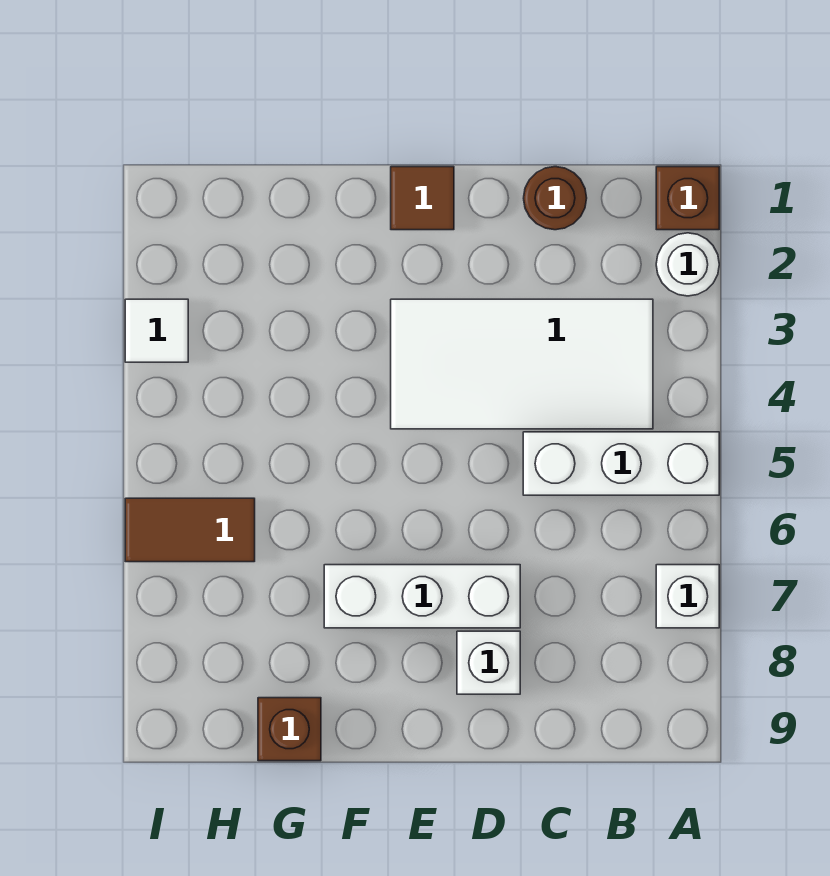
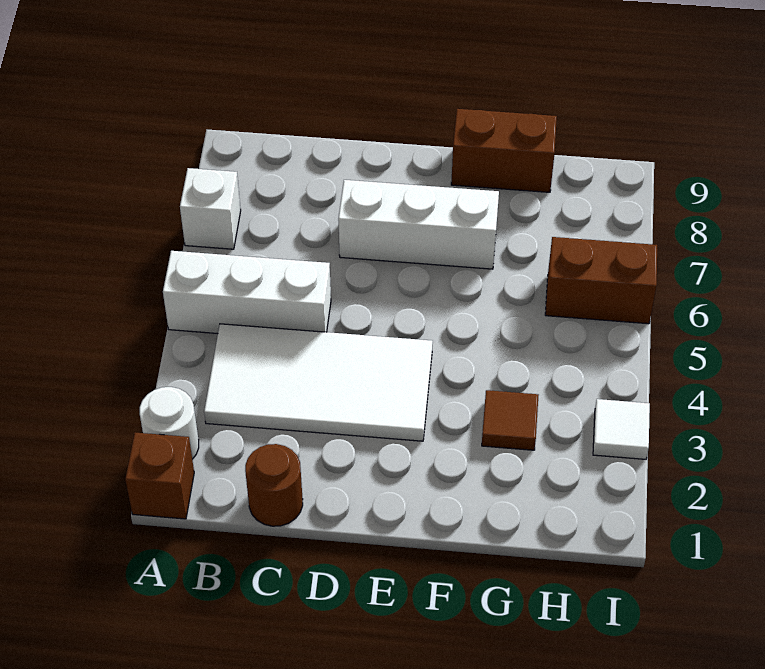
white 1x1 brick [457,631,520,694] -> none
brown 1x1 tile [391,167,454,230] -> brown 1x1 tile moved to [482,390,539,450]
brown 1x1 brick [258,698,321,761] -> brown 1x2 brick [451,109,557,192]
brown 1x2 tile [125,498,255,562] -> brown 1x2 brick [545,237,657,324]

